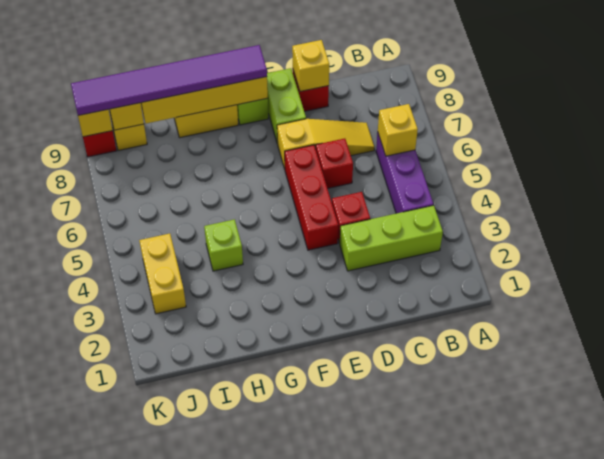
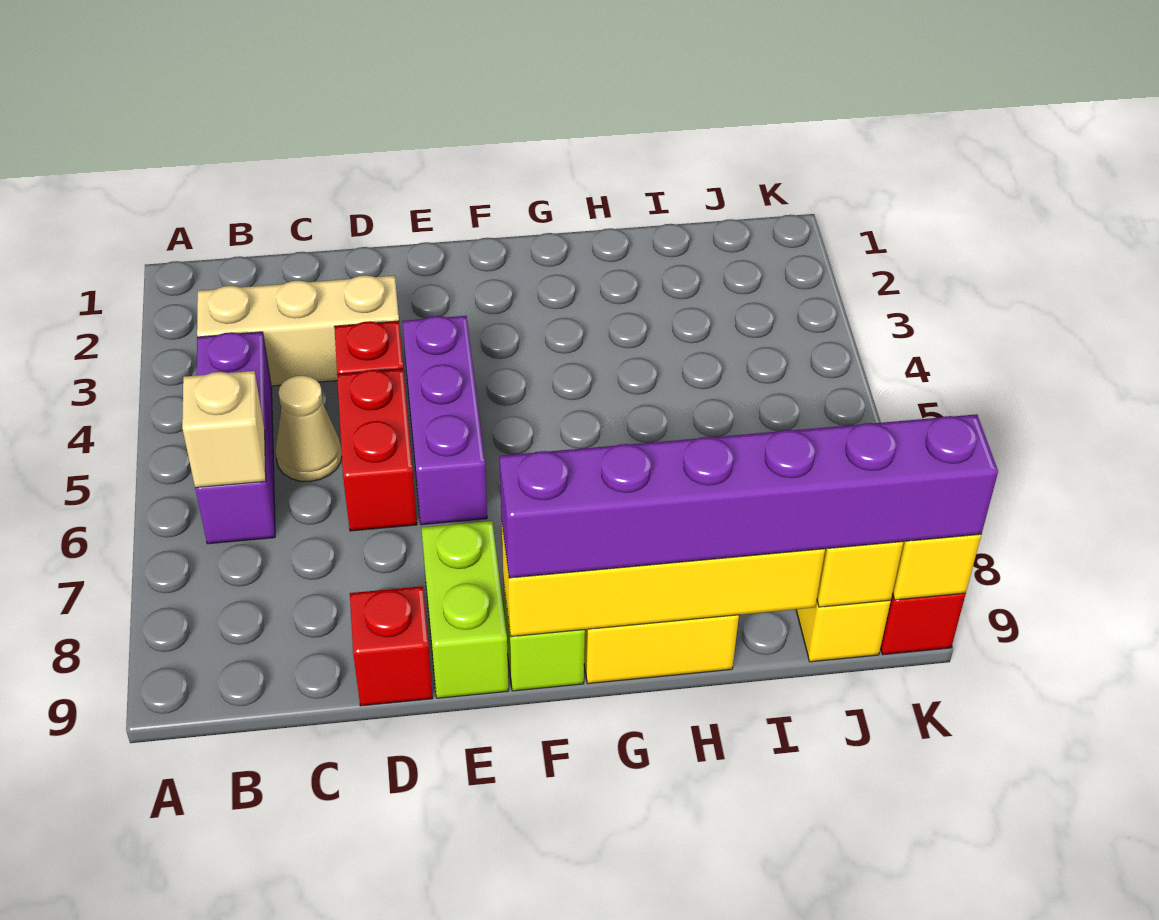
lime 1x3 brick [340,205,443,271] -> tan 1x3 brick [197,275,399,386]
yellow 1x1 brick [378,104,418,156] -> tan 1x1 brick [182,371,266,488]
none -> tan 1x1 cone [275,376,342,482]
yellow 1x3 slope [277,119,374,169] -> none
red 1x1 brick [316,138,353,188] -> red 1x2 brick [337,369,417,531]
yellow 1x1 brick [292,40,329,91] -> none
red 1x3 brick [285,145,338,250] -> purple 1x3 brick [402,316,487,525]
purple 1x6 tile [71,45,267,116] -> purple 1x6 brick [500,414,998,578]
lime 1x1 brick [204,219,243,271] -> none
yellow 1x2 brick [139,234,186,314] -> none

